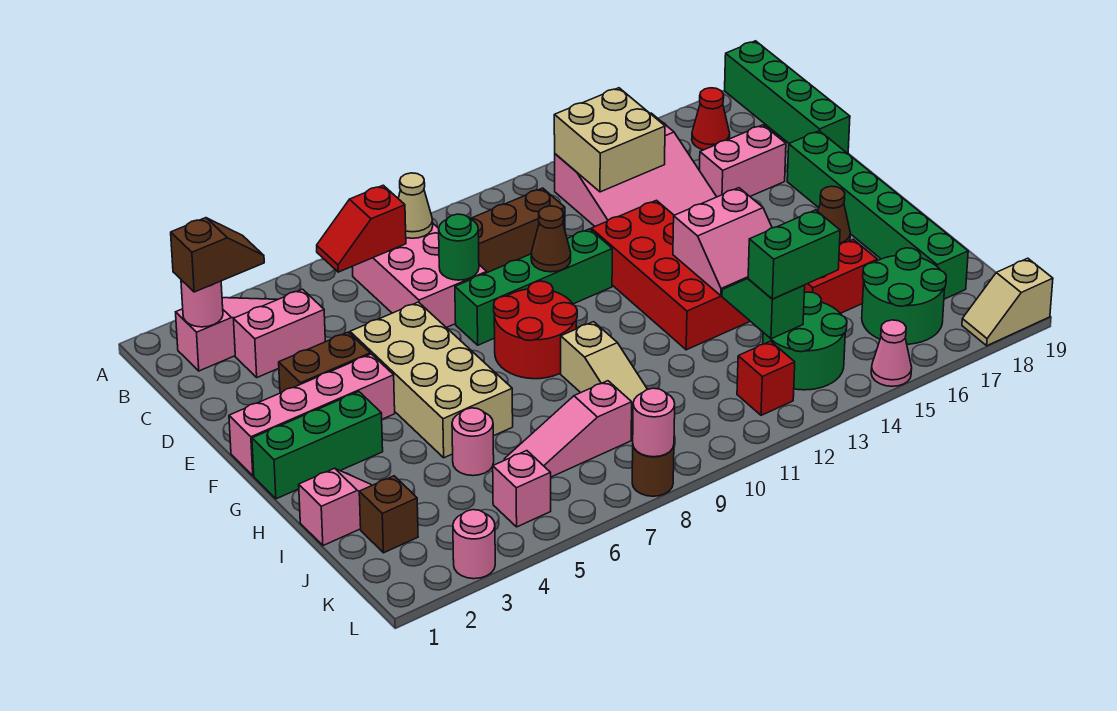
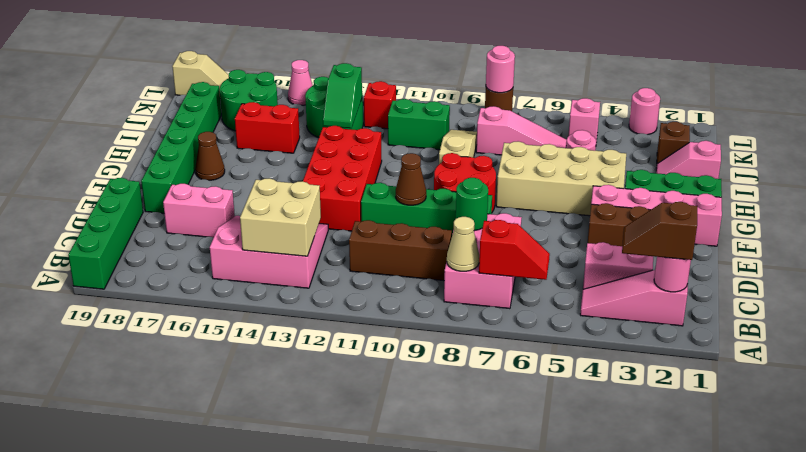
red 1x1 cone [692,88,730,150] -> none
tan 2x4 brick [350,302,513,458] -> tan 2x4 brick turned to [496,141,626,216]
pink 2x2 slope [673,188,772,296] -> none
green 1x2 brick [748,210,840,299] -> green 1x2 brick moved to [388,99,450,150]

